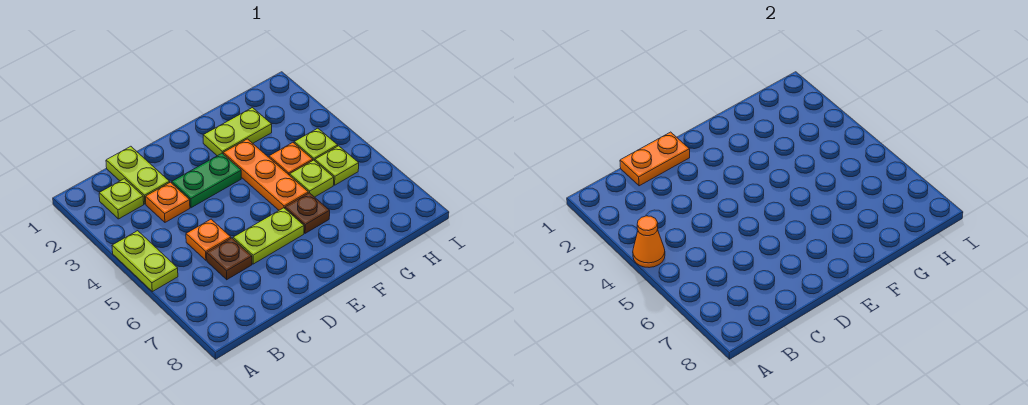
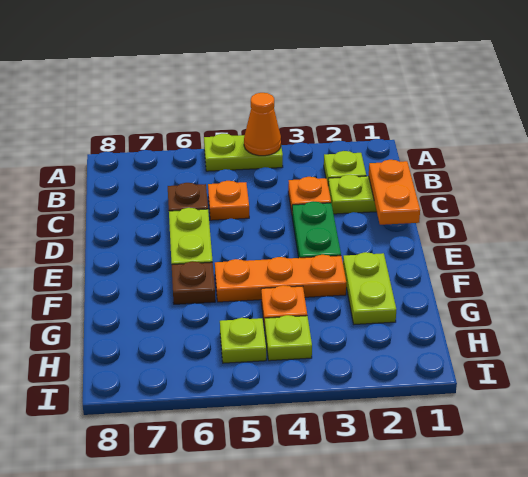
lime 1x1 plate [290,160,334,197] -> none

